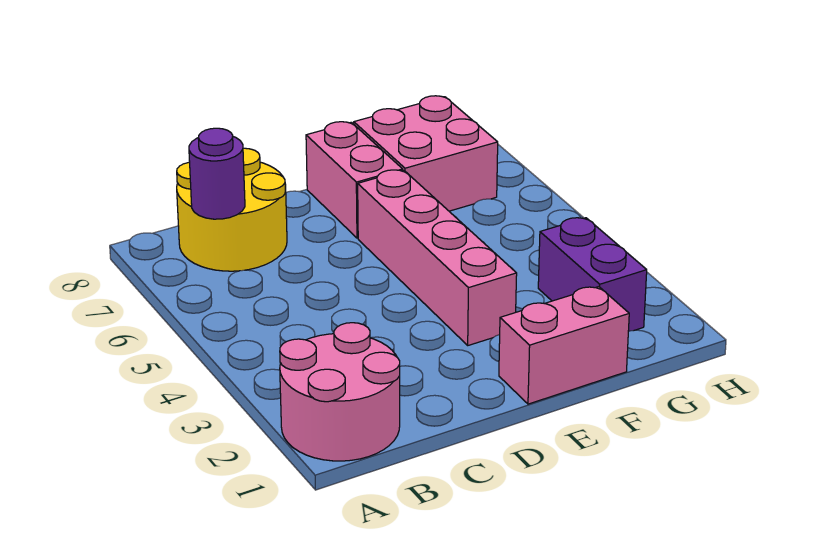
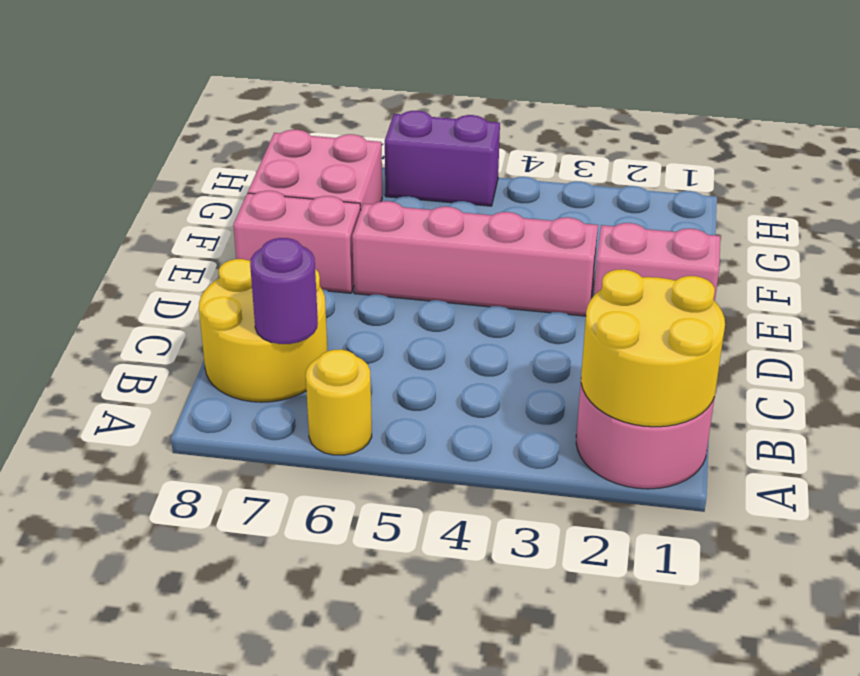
none -> yellow 2x2 round brick [581,269,725,427]
none -> yellow 1x1 round brick [306,349,372,455]
pink 1x2 brick [499,287,629,404] -> pink 1x2 brick turned to [594,223,720,301]
purple 1x2 brick [538,218,647,332] -> purple 1x2 brick moved to [385,111,500,206]

